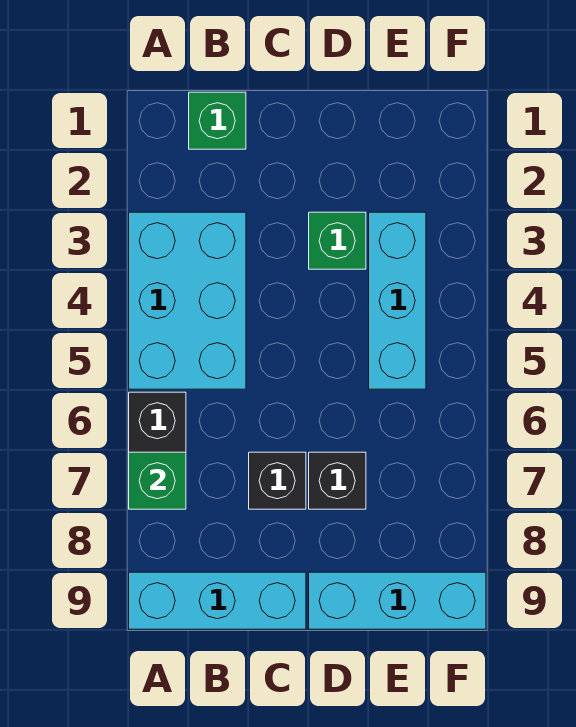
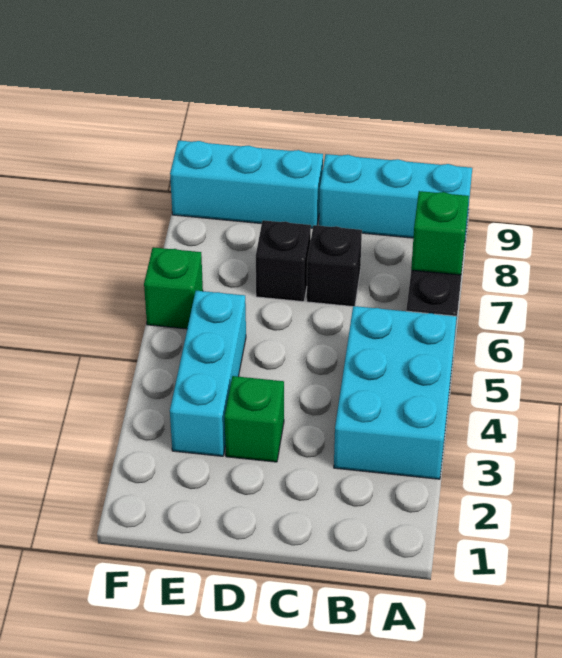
green 1x1 brick [189,92,246,149] -> green 1x1 brick moved to [144,247,203,329]

